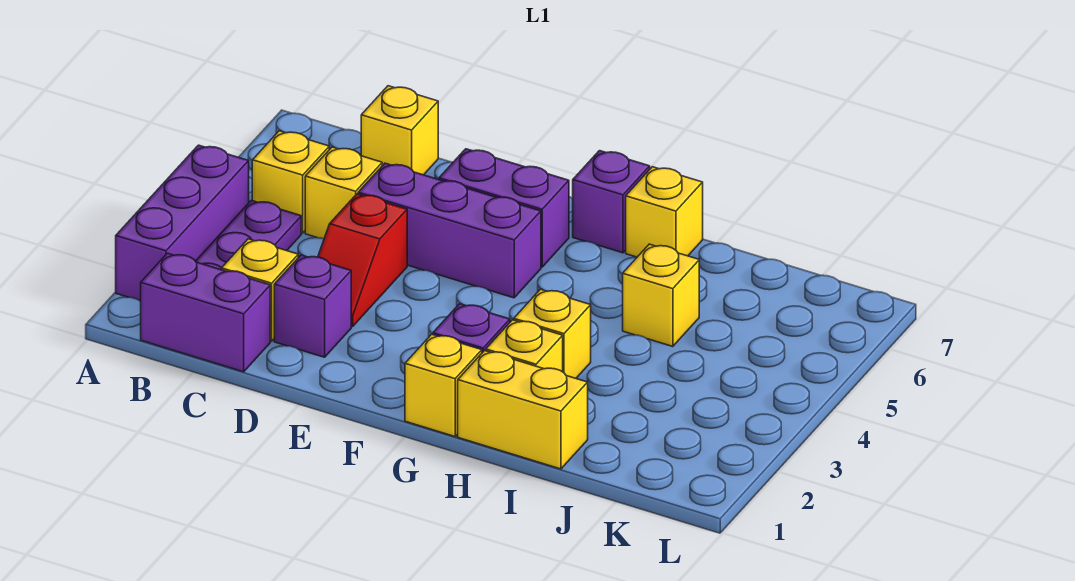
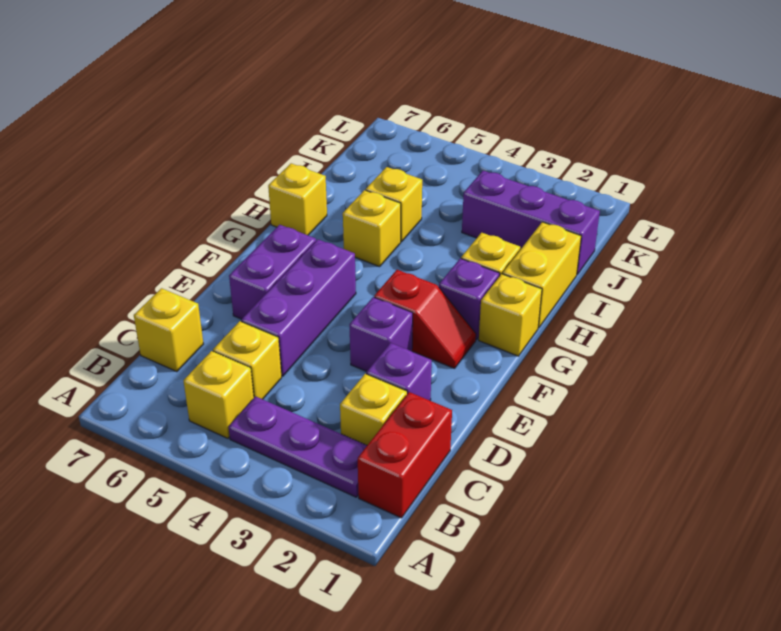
purple 1x3 brick [116,145,249,301] -> purple 1x3 brick moved to [462,171,600,274]
purple 1x2 brick [141,253,270,372] -> red 1x2 brick [358,392,452,518]
red 1x2 slope [318,194,407,327] -> red 1x2 slope moved to [374,270,476,368]
purple 1x1 brick [573,151,650,253] -> purple 1x1 brick moved to [349,297,413,371]
yellow 1x1 brick [514,289,591,378] -> yellow 1x1 brick moved to [343,190,401,267]

